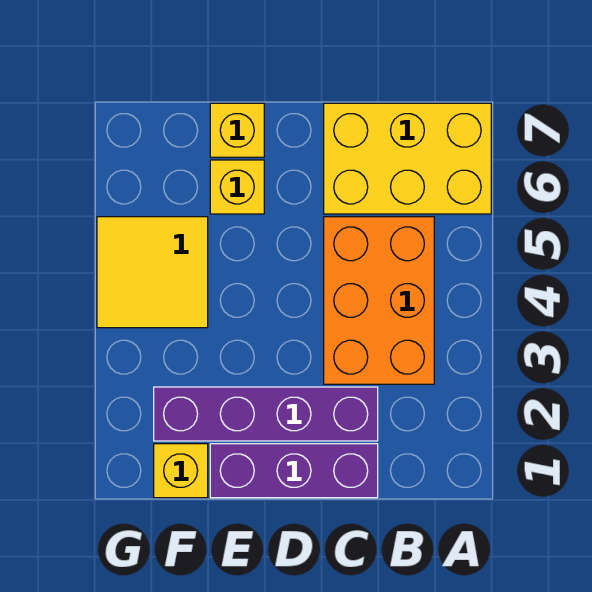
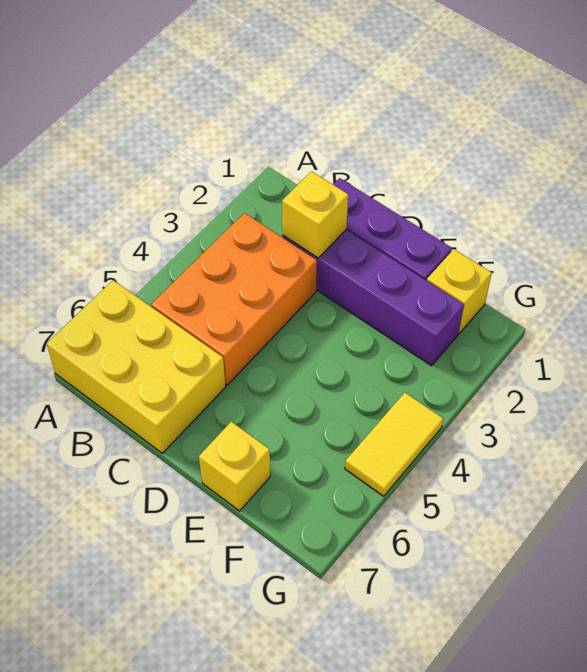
yellow 1x1 brick [210,160,264,214] -> yellow 1x1 brick moved to [282,171,348,258]
yellow 2x2 tile [97,217,208,328] -> yellow 1x2 tile [345,393,443,496]

